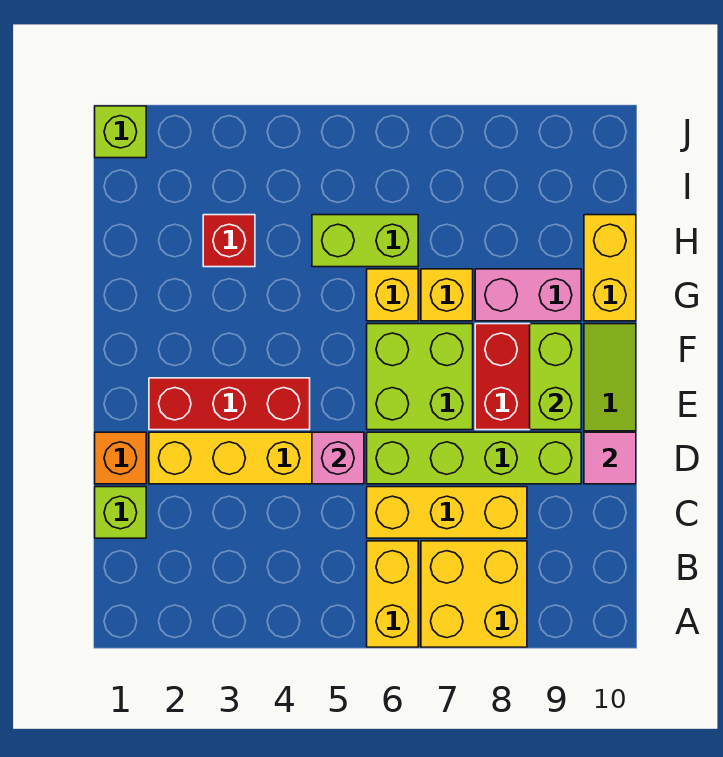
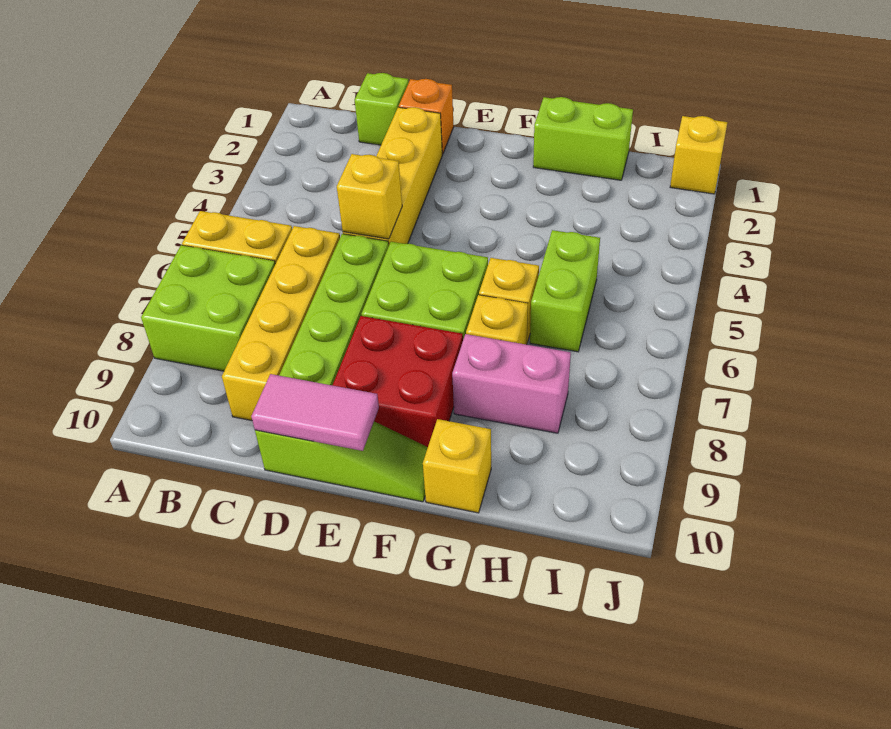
yellow 2x2 brick [421,541,527,647] -> lime 2x2 brick [141,245,275,371]
yellow 1x3 brick [367,487,527,538] -> yellow 1x4 brick [222,226,340,421]
pink 1x1 brick [312,432,364,484] -> yellow 1x1 brick [337,154,402,239]
pink 1x1 tile [584,432,636,484] -> pink 1x2 tile [251,374,379,451]
red 1x3 brick [149,378,310,430] -> none
lime 1x2 brick [530,324,581,430] -> lime 1x2 brick moved to [533,97,633,180]
pink 1x2 brick [475,269,581,321] -> pink 1x2 brick turned to [452,334,571,433]
yellow 1x2 brick [584,215,636,321] -> yellow 1x1 brick [423,419,491,513]
red 1x1 brick [203,215,255,267] -> none
lime 1x1 brick [95,106,146,158] -> yellow 1x1 brick [670,116,727,194]

